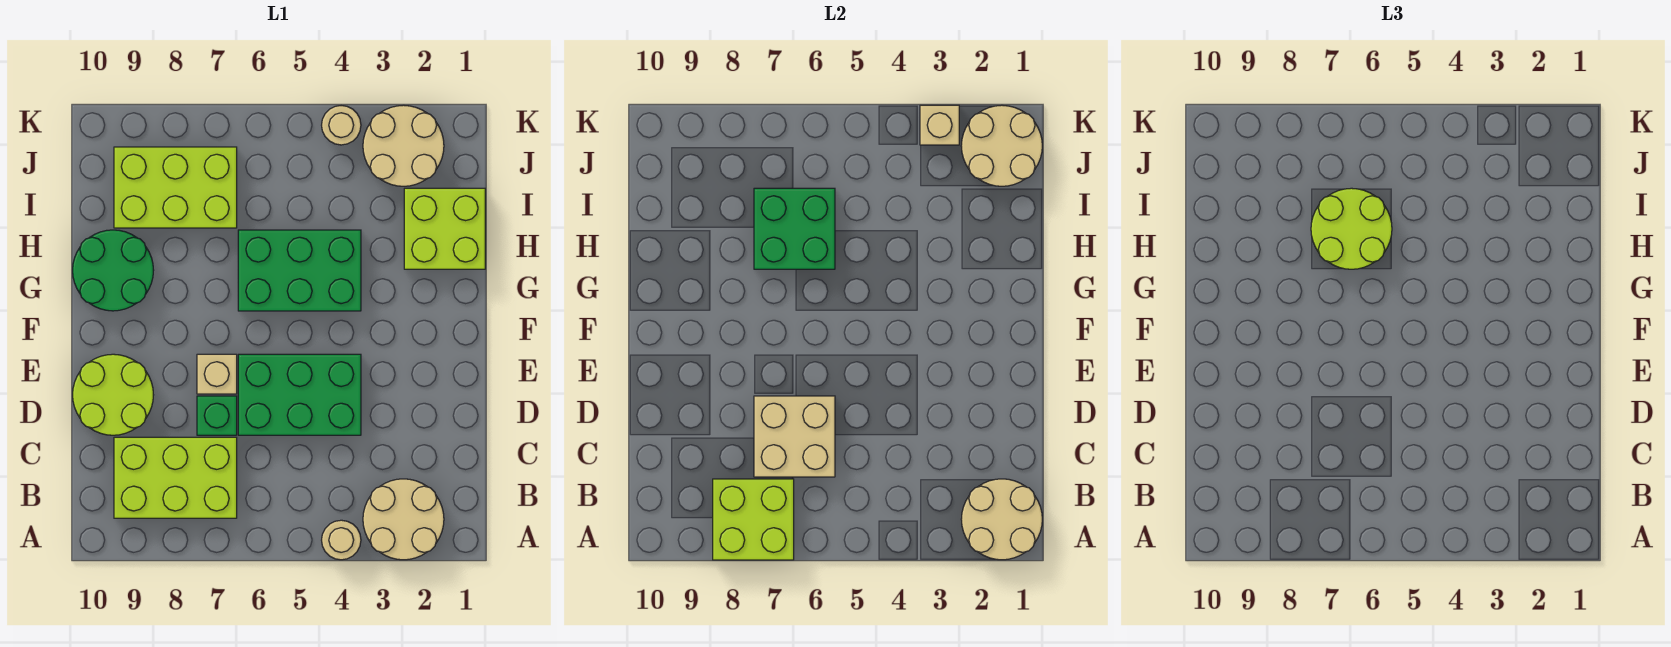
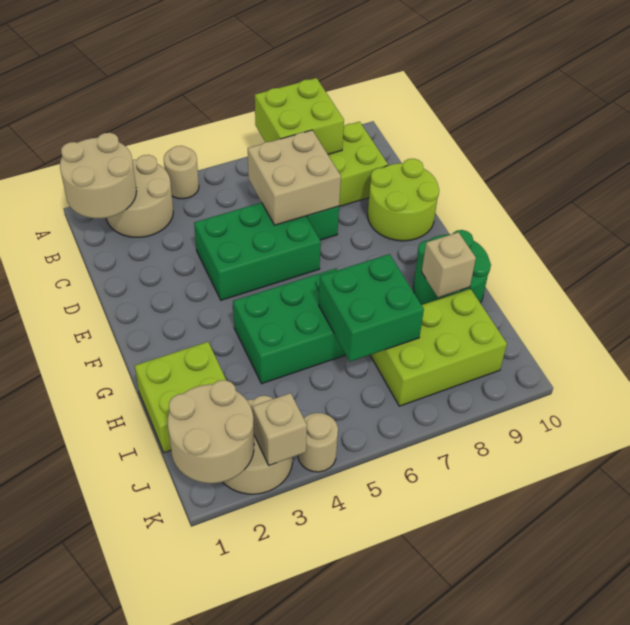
tan 1x1 brick [197,354,237,394] -> tan 1x1 brick moved to [422,232,476,298]
lime 2x2 round brick [1311,188,1392,269] -> none

